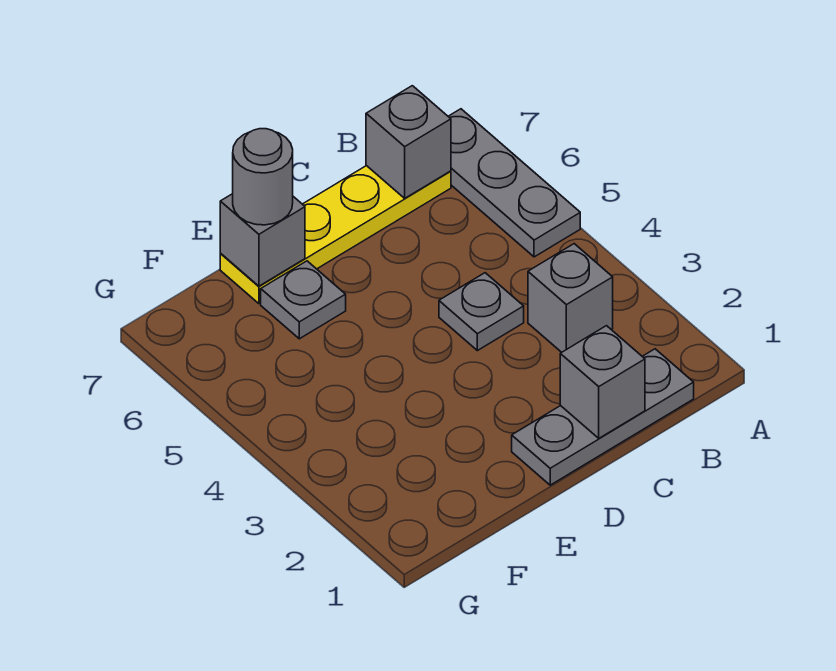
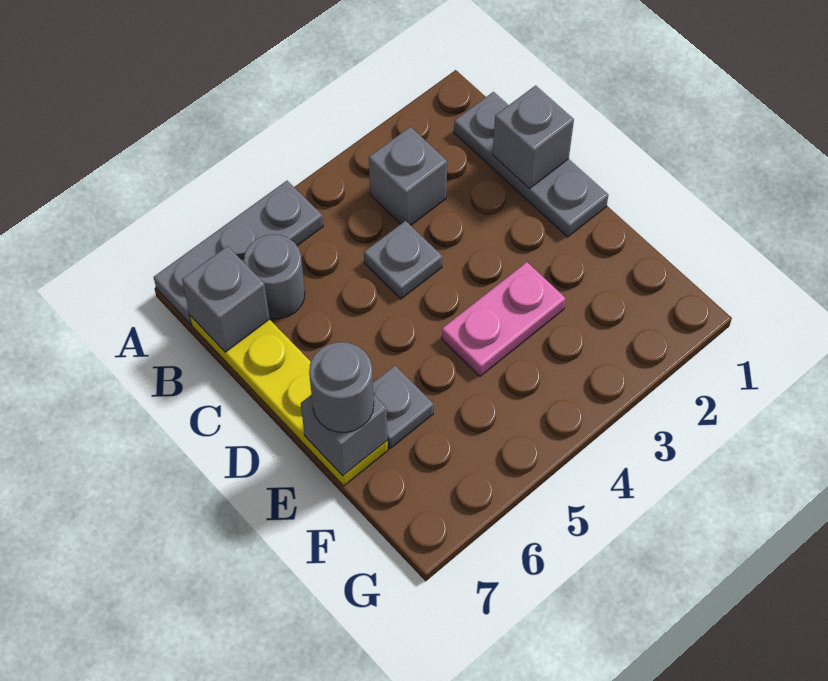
none -> grey 1x1 round brick [244,235,305,319]
none -> pink 1x2 plate [442,262,566,376]

